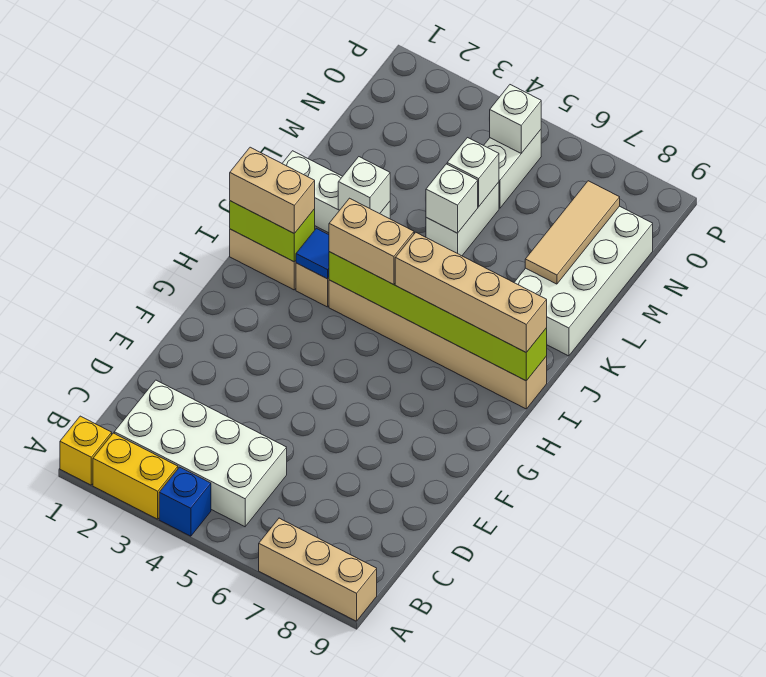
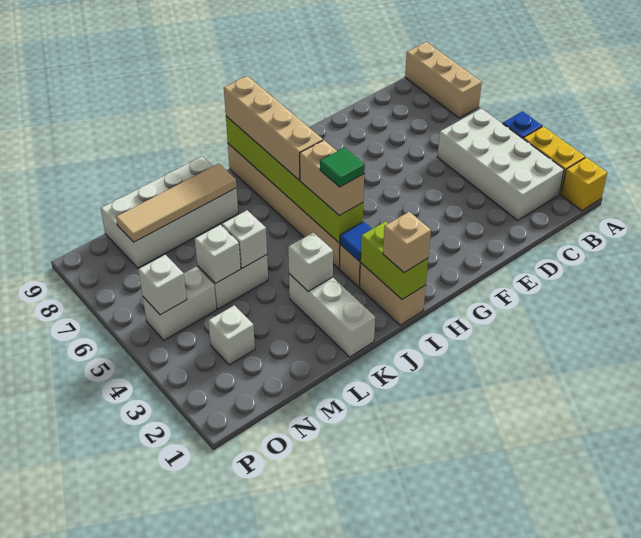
tan 1x2 brick [230,147,315,233] -> tan 1x1 brick [383,212,431,273]
none -> green 1x1 tile [320,147,365,187]
tan 1x3 tile [525,181,620,284] -> tan 1x4 tile [116,164,236,242]
none -> white 1x1 brick [208,305,255,365]

